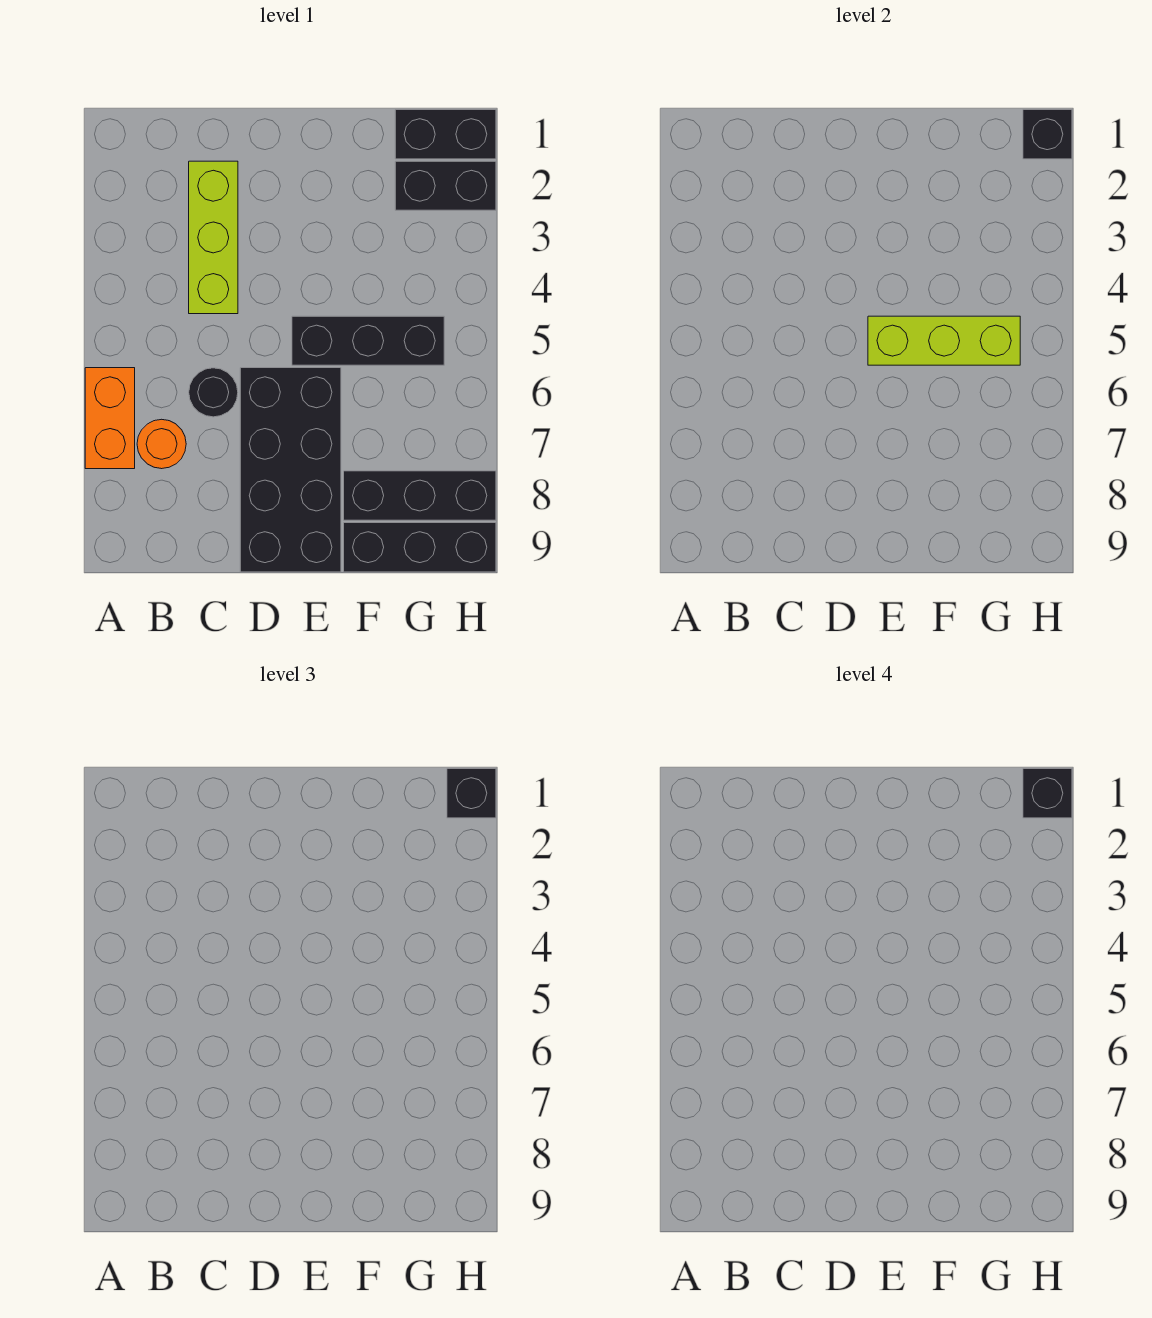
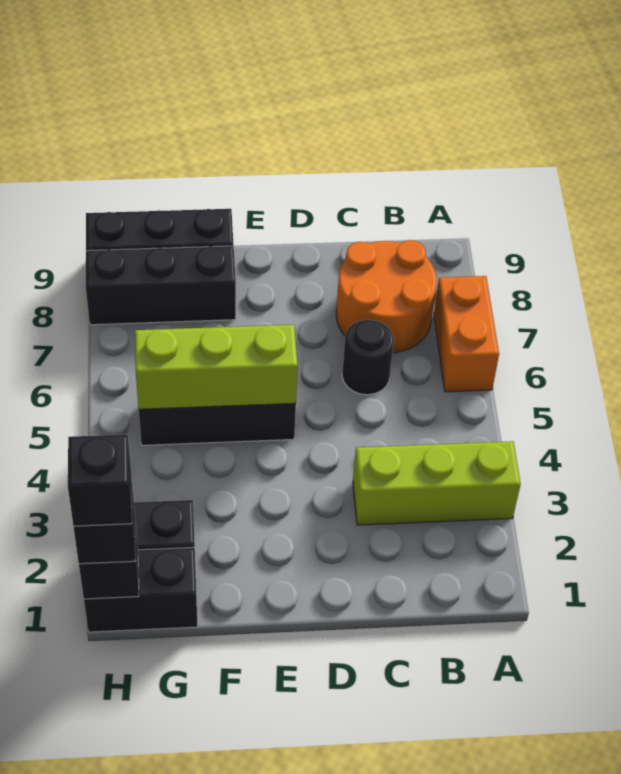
orange 1x1 round brick [137,419,186,469] -> orange 2x2 round brick [336,240,437,353]
lime 1x3 brick [189,161,238,314] -> lime 1x3 brick turned to [353,441,521,525]
black 2x4 brick [240,368,341,572] -> none

